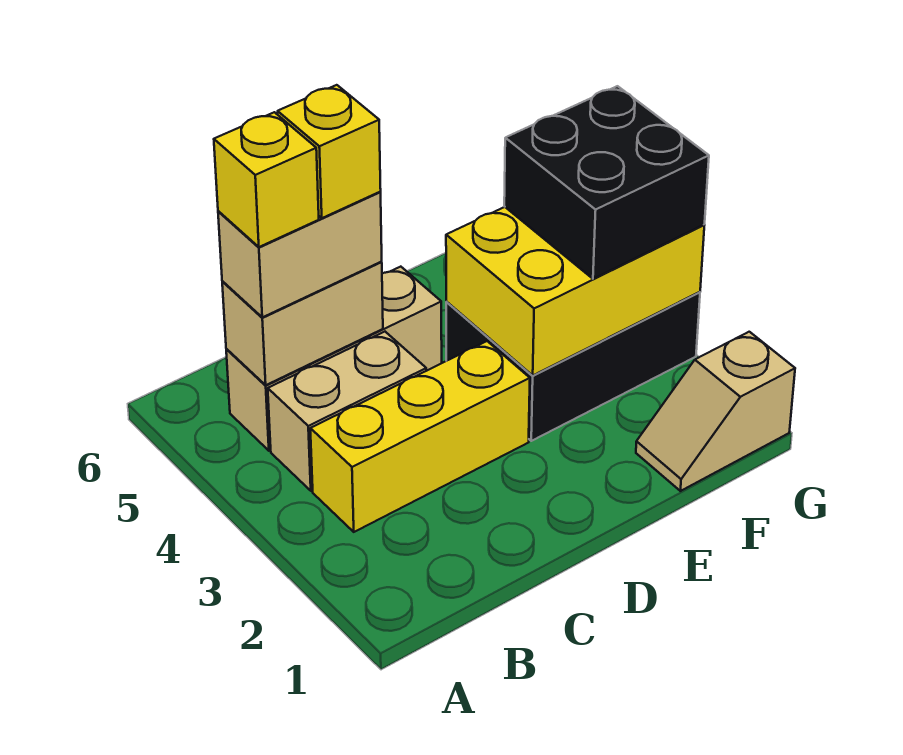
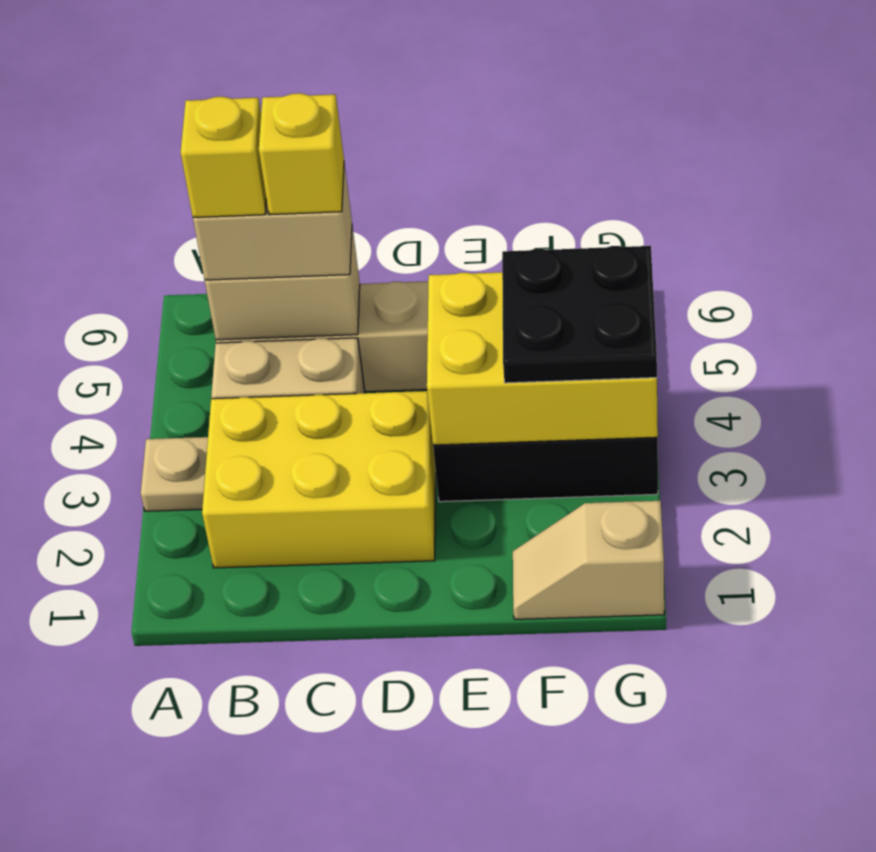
none -> tan 1x1 plate [141,437,208,511]
yellow 1x3 brick [310,341,530,532] -> yellow 2x3 brick [202,391,436,568]
black 2x2 brick [504,86,709,279] -> black 2x2 plate [502,246,657,383]

